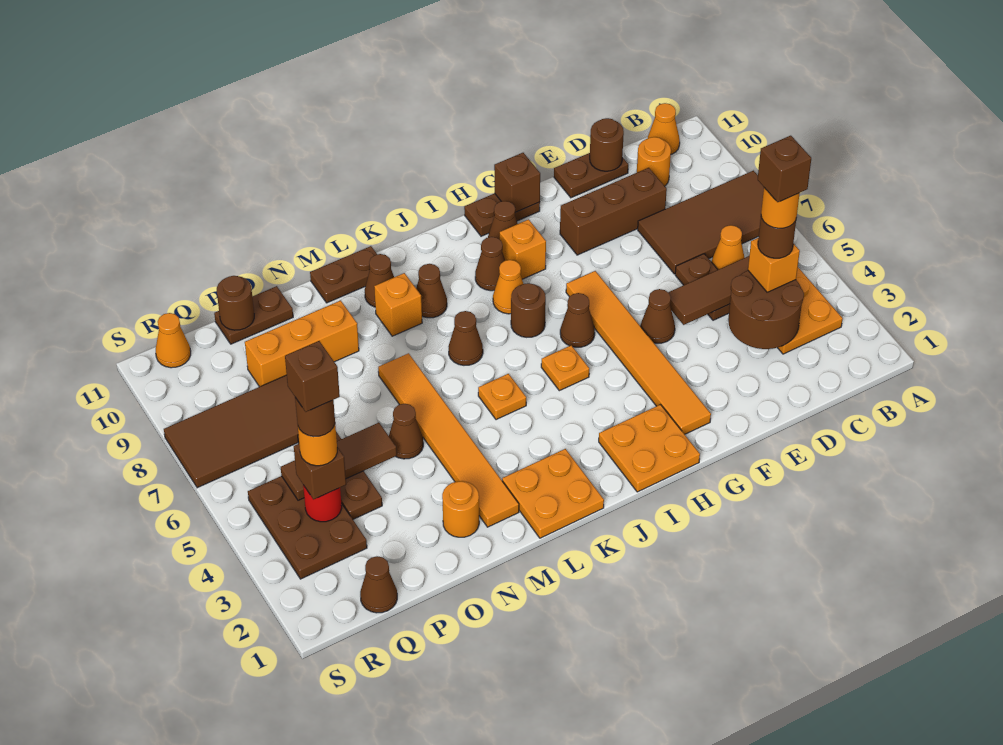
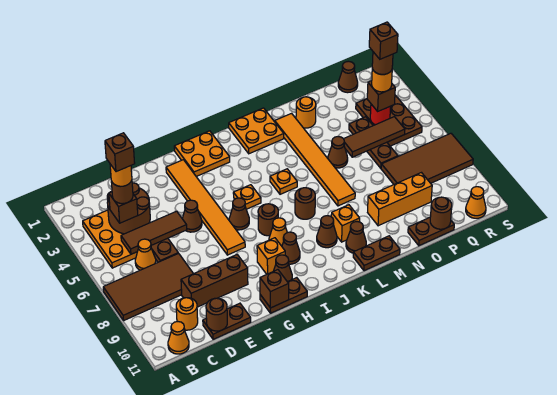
orange 1x1 brick [748,238,800,292] -> brown 1x1 brick [109,192,138,223]
brown 1x1 cone [448,311,483,365] -> brown 1x1 round brick [295,188,315,219]

